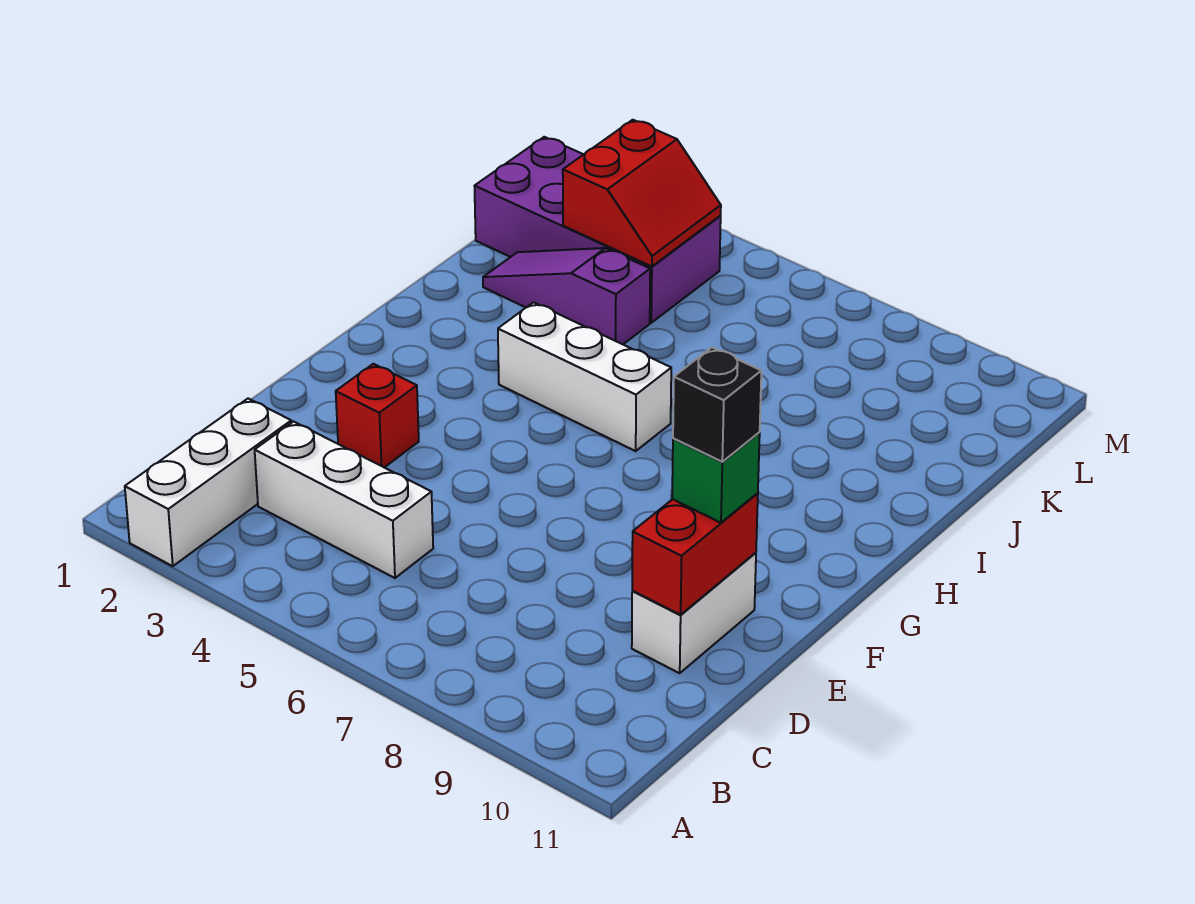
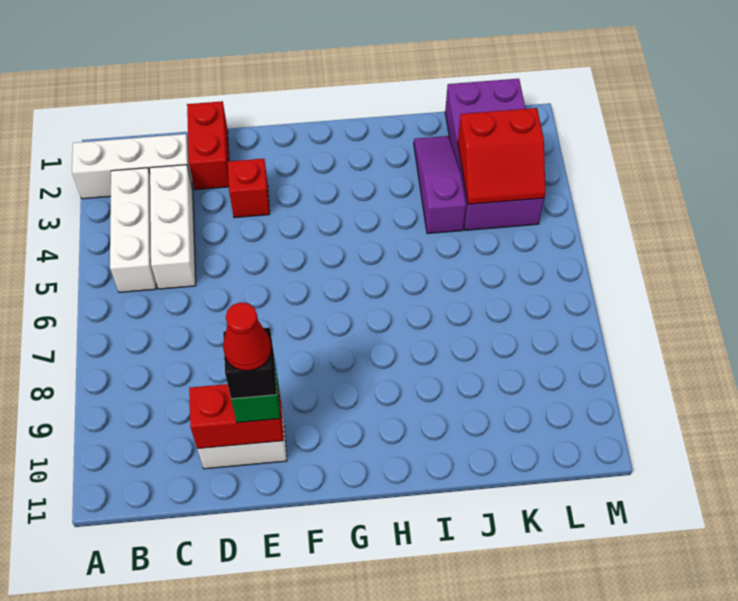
none -> red 1x2 brick [187,101,229,190]
none -> red 1x1 cone [223,302,271,371]
white 1x3 brick [498,302,671,451] -> white 1x3 brick moved to [110,168,156,292]

